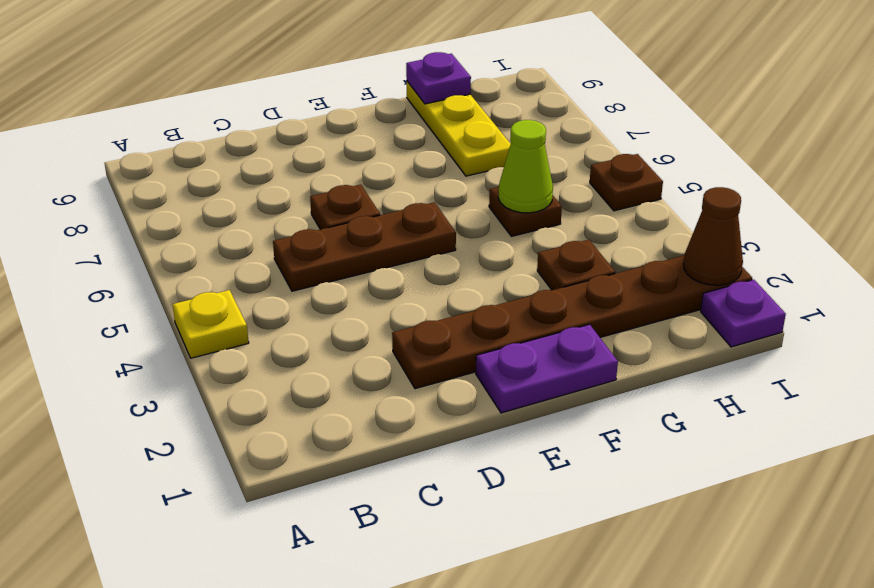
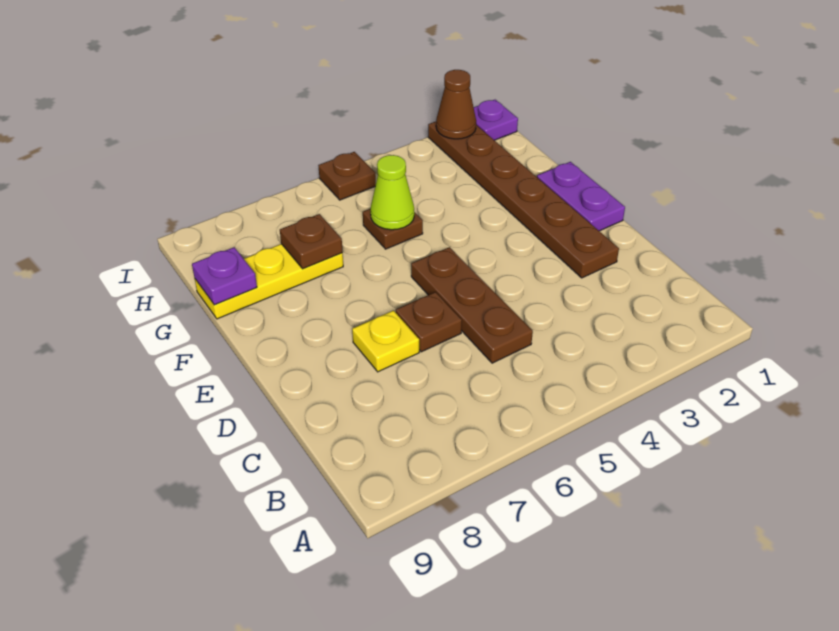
yellow 1x1 plate [172,290,249,358] -> yellow 1x1 plate moved to [352,311,419,372]
brown 1x1 plate [537,240,615,290] -> brown 1x1 plate moved to [280,214,343,269]

